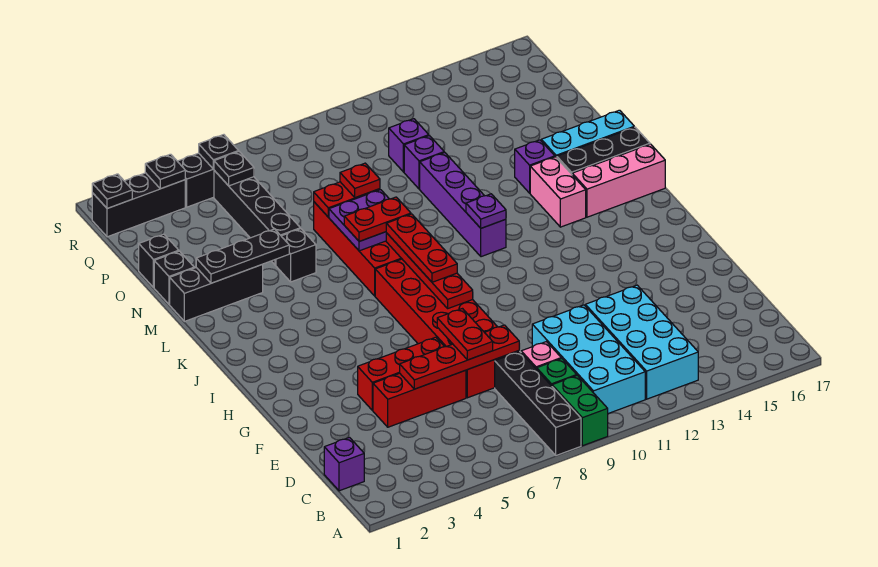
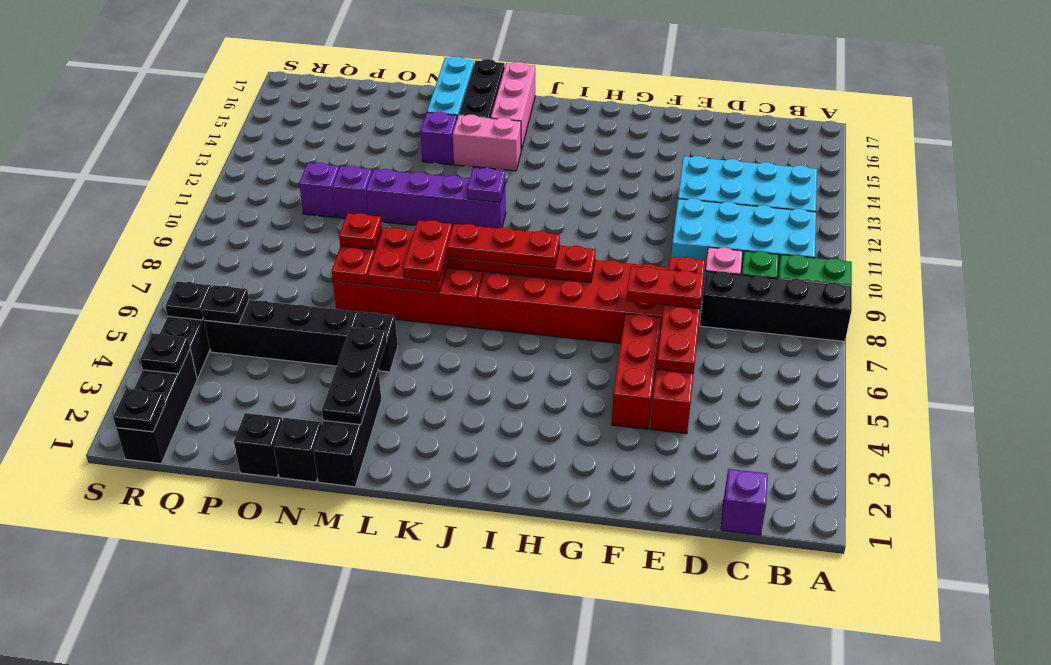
purple 2x2 plate [329,190,389,251] -> red 2x2 plate [368,228,448,292]

